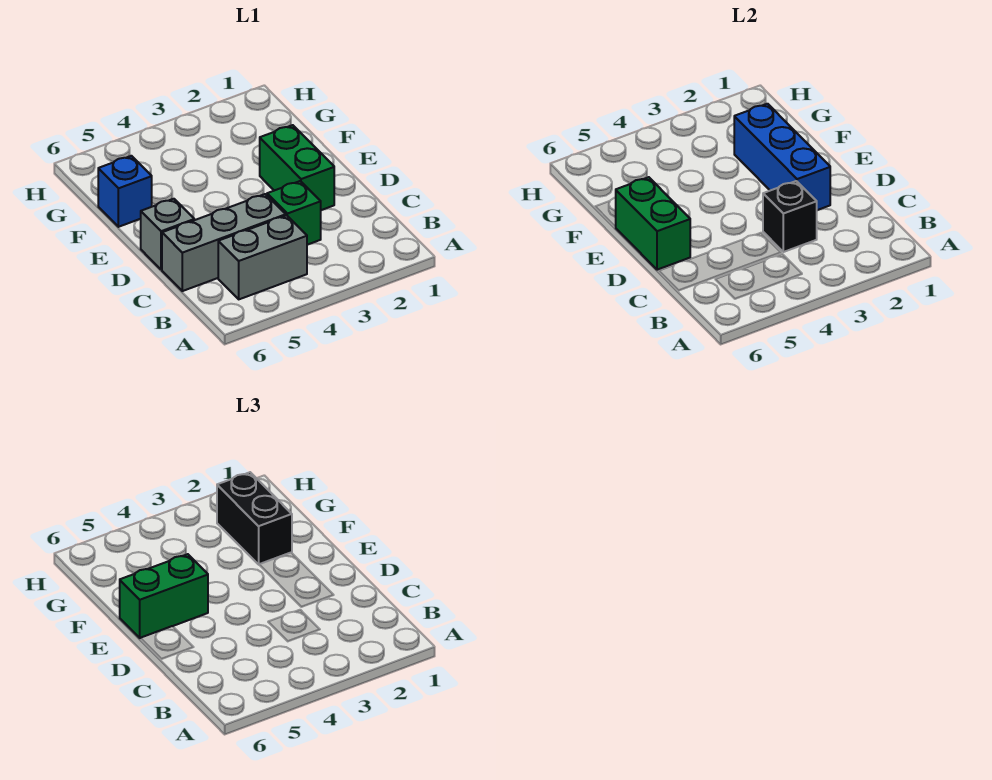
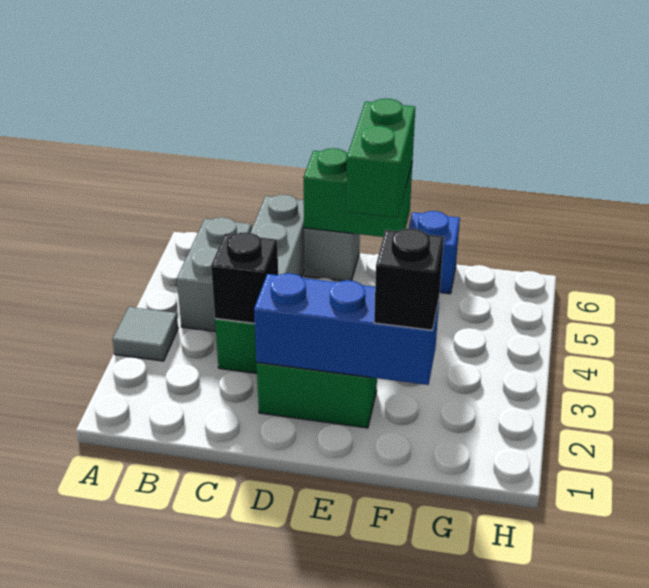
none -> grey 1x1 tile [112,307,178,361]
black 1x2 brick [217,472,292,564] -> black 1x1 brick [374,228,444,330]

